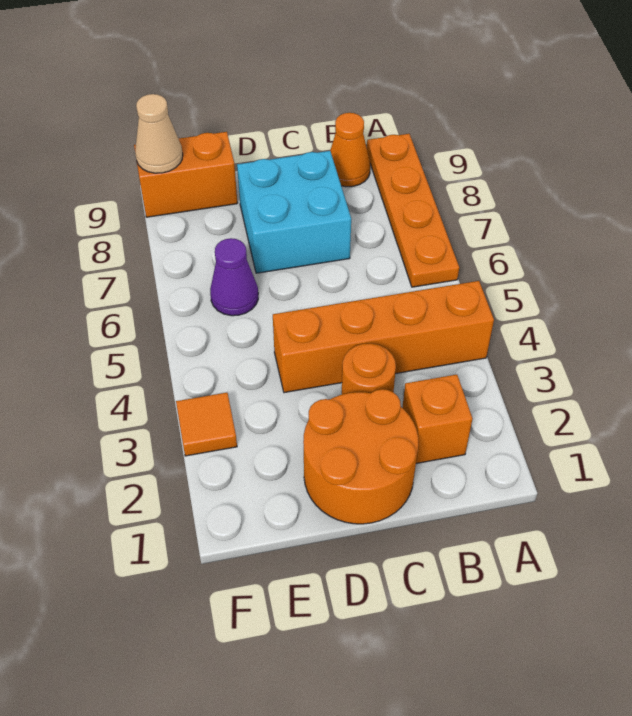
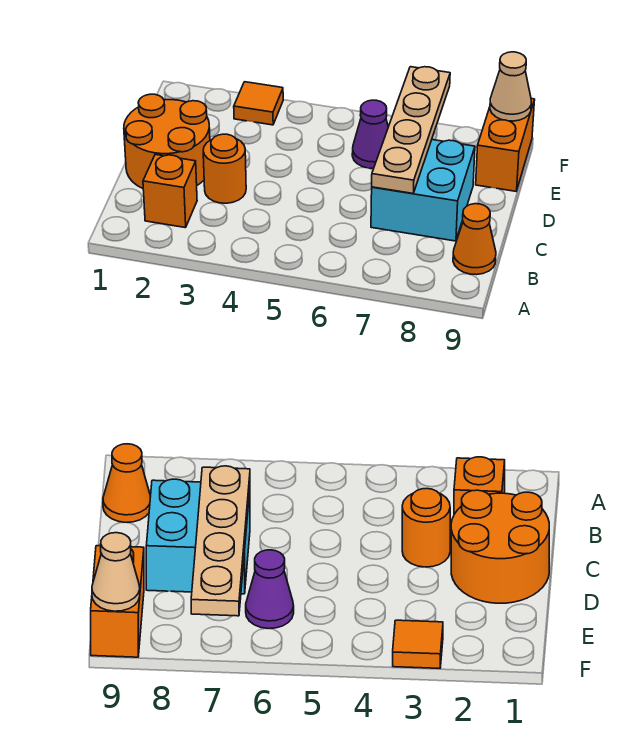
orange 1x4 brick [273,281,494,393] -> none
orange 1x4 plate [367,134,459,287] -> none
none -> tan 1x4 plate [372,67,450,193]

